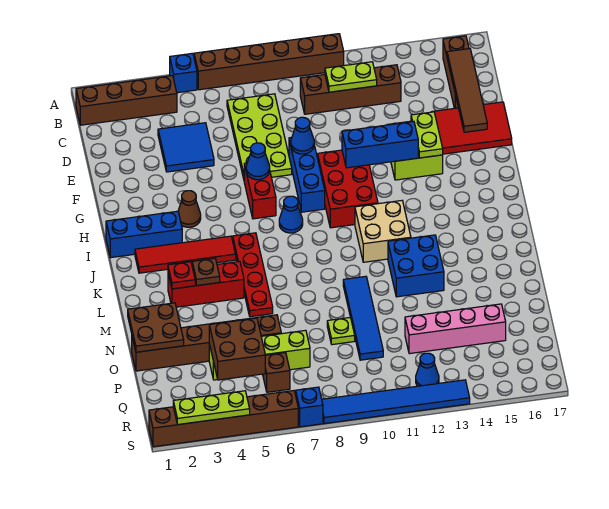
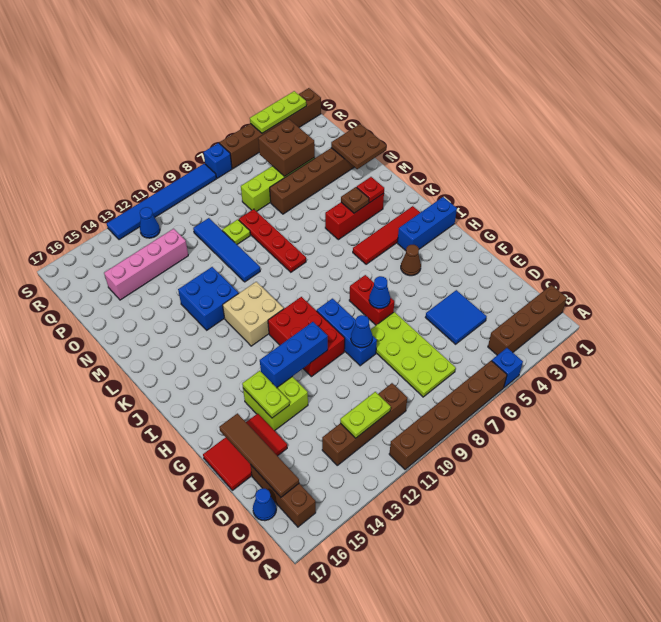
blue 1x1 cone [279,196,303,233] -> blue 1x1 cone moved to [253,488,276,521]
red 1x4 plate [233,233,273,317] -> red 1x4 plate moved to [239,209,306,272]
brown 1x1 brick [263,353,290,392] -> none

